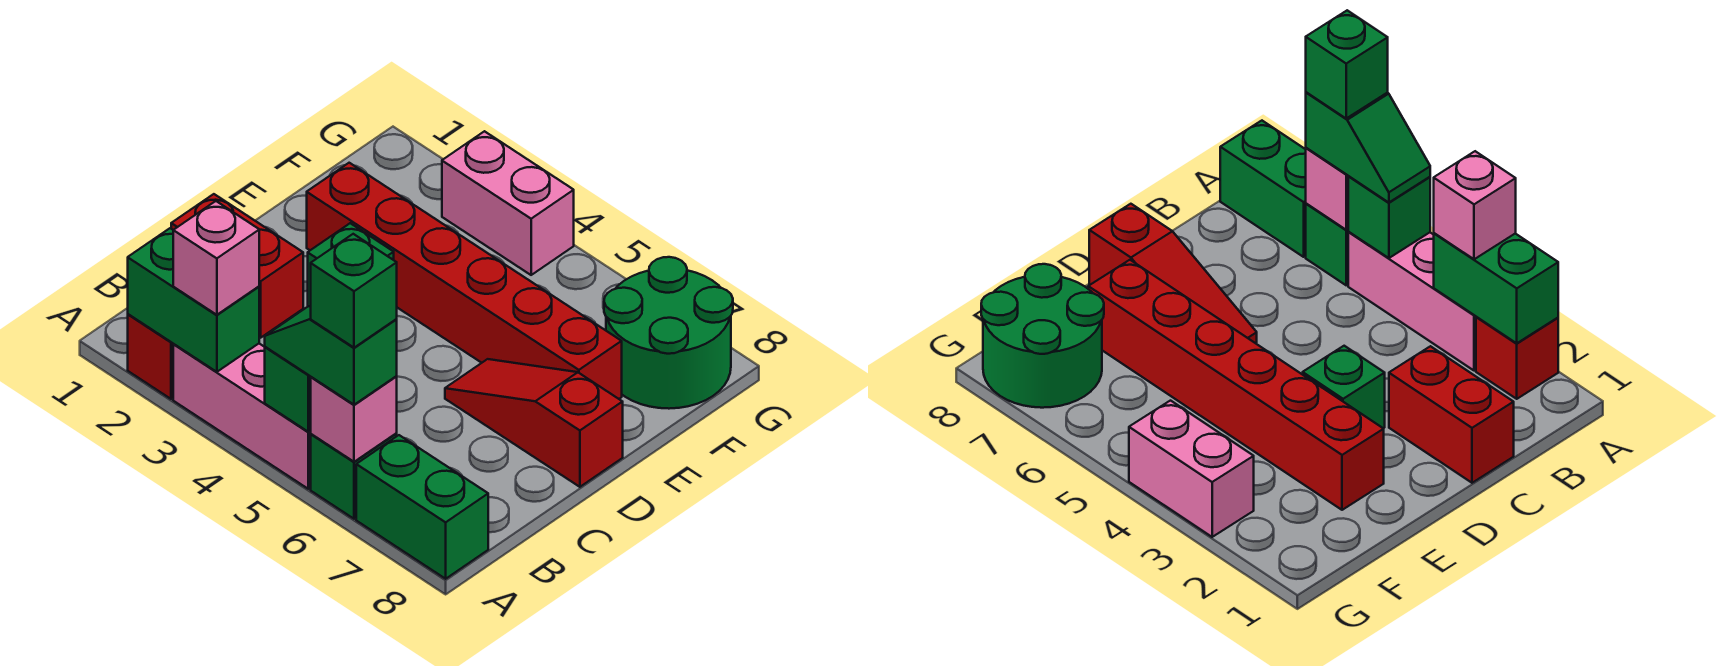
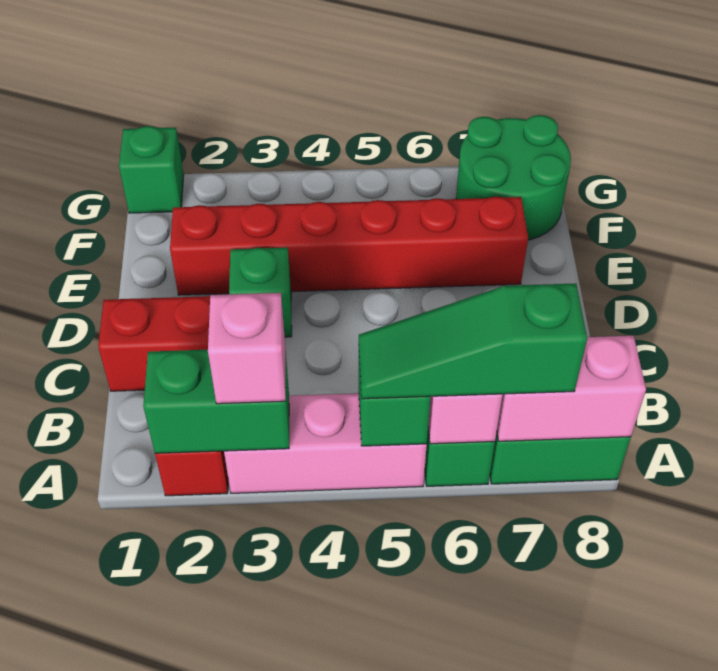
green 1x2 slope [265,306,397,405] -> green 1x3 slope [359,283,587,399]
green 1x1 brick [311,234,397,348] -> green 1x1 brick moved to [119,126,184,213]
red 1x3 slope [445,359,623,487] -> none
pink 1x2 brick [442,131,574,275] -> pink 1x2 brick moved to [497,336,646,441]

